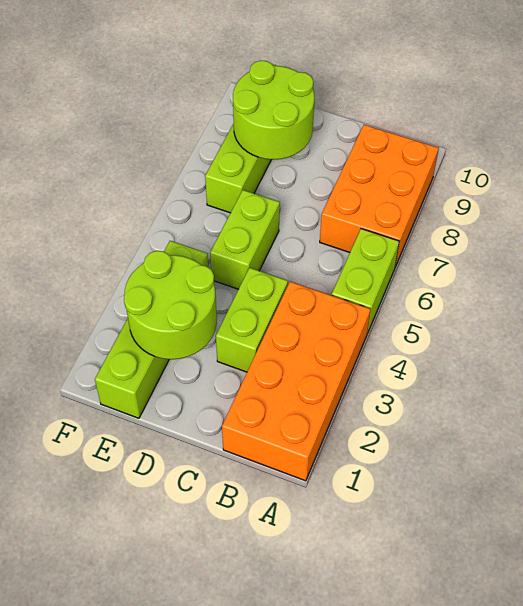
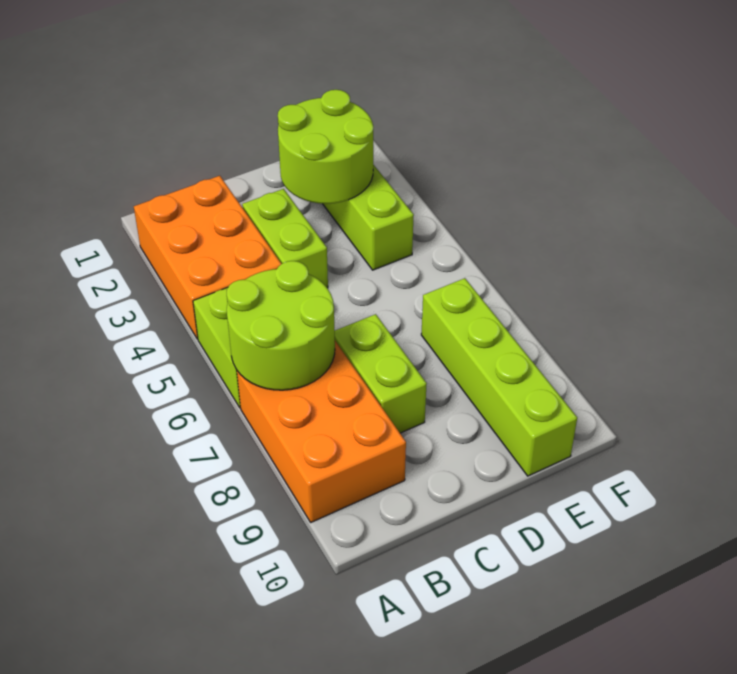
orange 2x4 brick [222,282,371,481] -> orange 2x3 brick [134,176,281,339]
lime 1x2 brick [210,190,280,289] -> lime 1x2 brick moved to [335,314,427,433]
lime 2x2 round brick [233,60,314,159] -> lime 2x2 round brick moved to [227,261,335,390]

